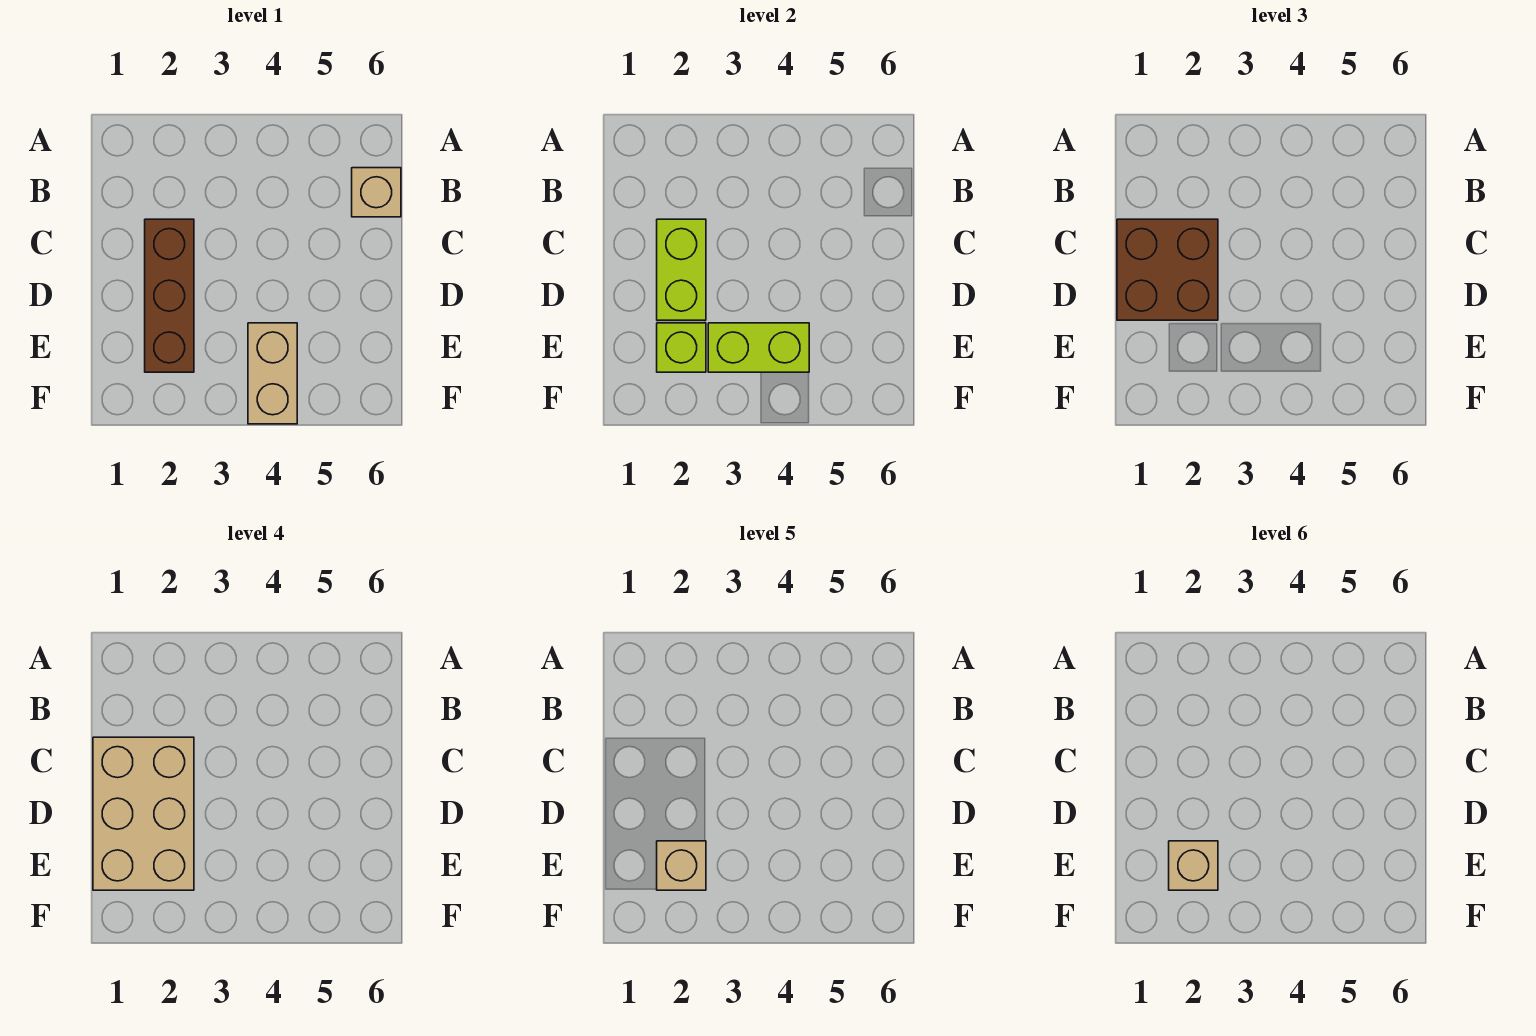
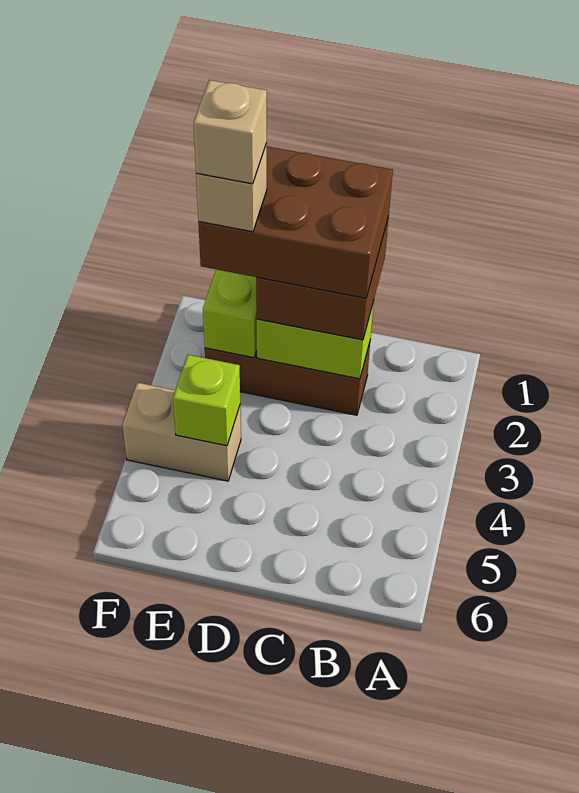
tan 1x1 brick [352,168,401,217] -> none
tan 2x3 brick [93,737,194,890] -> brown 2x3 brick [198,146,393,298]
lime 1x2 brick [708,323,809,372] -> lime 1x1 brick [173,355,240,446]

